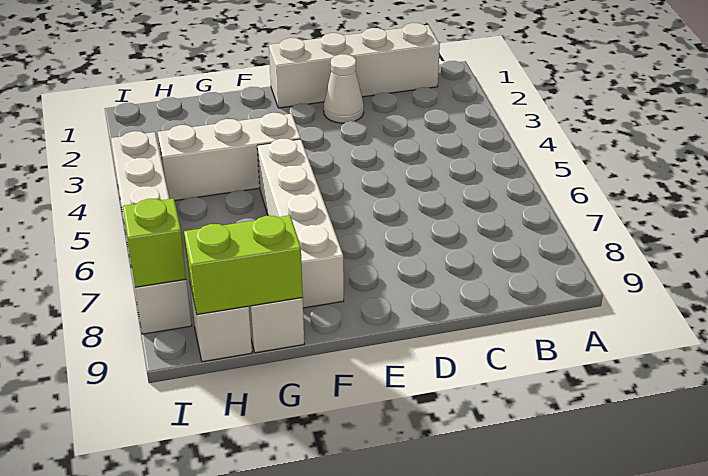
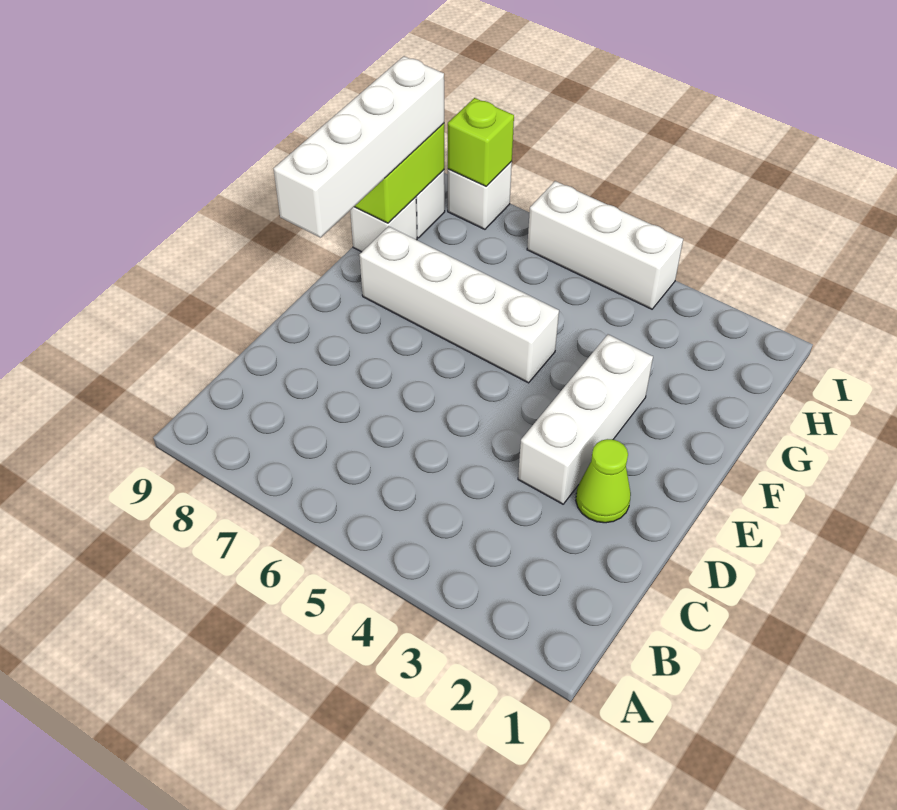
white 1x4 brick [269,23,440,108] -> white 1x4 brick moved to [274,56,444,238]
white 1x1 cone [324,54,364,123] -> lime 1x1 cone [576,439,631,523]
white 1x3 brick [158,113,301,200] -> white 1x3 brick moved to [518,334,653,504]

